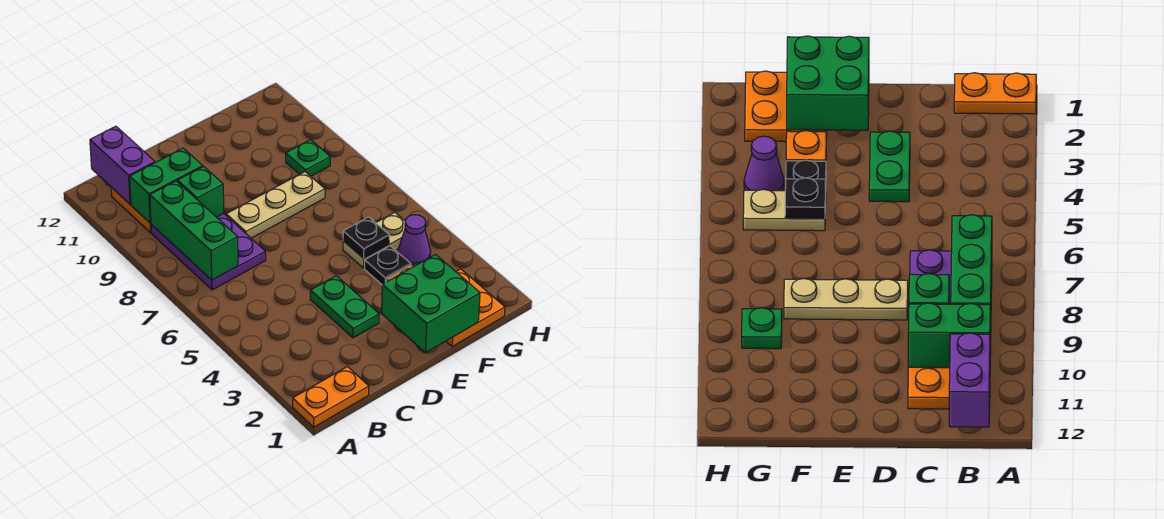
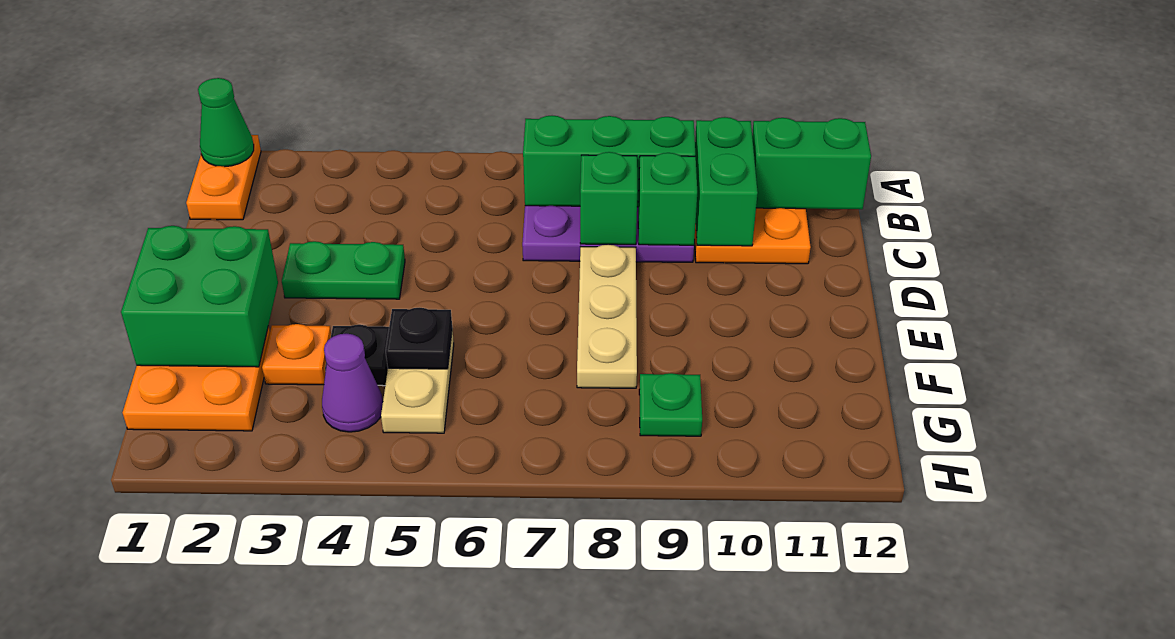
none -> green 1x1 cone [198,78,254,167]
purple 1x2 brick [90,126,155,204] -> green 1x2 brick [752,118,871,209]
none -> green 1x1 brick [580,152,637,245]

